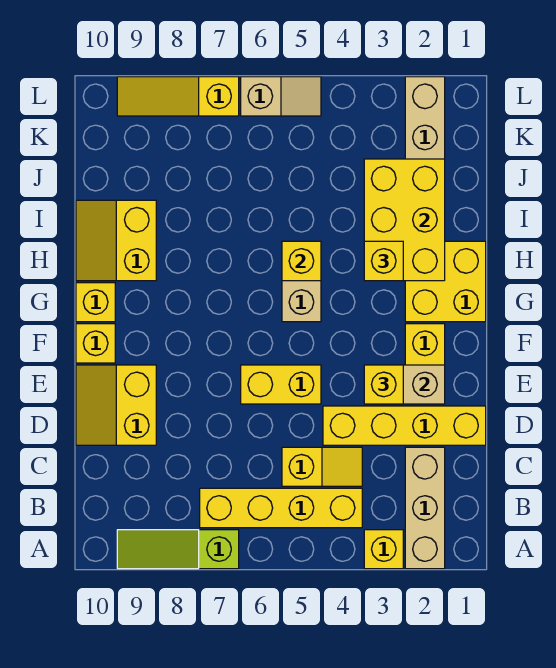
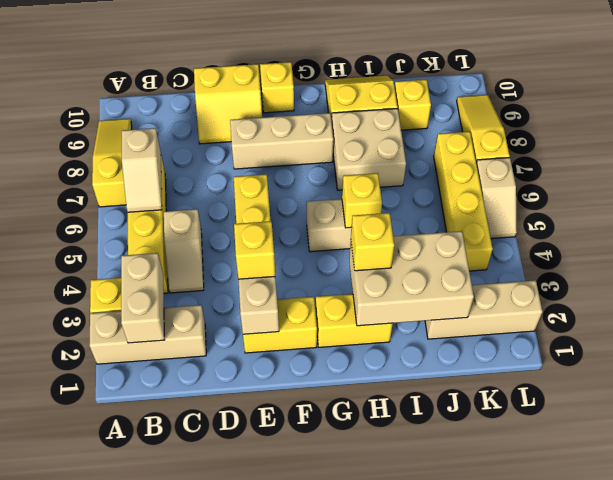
lime 1x3 slope [117,530,239,569] -> yellow 1x3 slope [92,119,132,207]
none -> tan 1x2 brick [121,253,164,343]
none -> tan 1x2 slope [122,128,162,212]
yellow 1x2 slope [282,447,362,486] -> tan 1x2 slope [164,209,204,293]
yellow 1x4 brick [323,406,486,445] -> yellow 1x4 brick moved to [434,132,493,271]
yellow 2x2 slope [76,365,156,445] -> yellow 2x2 slope turned to [194,64,262,144]
none -> tan 1x3 brick [230,113,333,169]
yellow 2x2 brick [405,241,486,322] -> yellow 1x2 brick [316,294,393,347]
yellow 1x1 brick [76,283,115,322] -> yellow 1x1 brick moved to [395,80,431,130]
yellow 2x3 brick [364,159,445,281] -> tan 2x3 brick [349,231,474,326]
none -> tan 2x2 brick [332,109,406,190]

